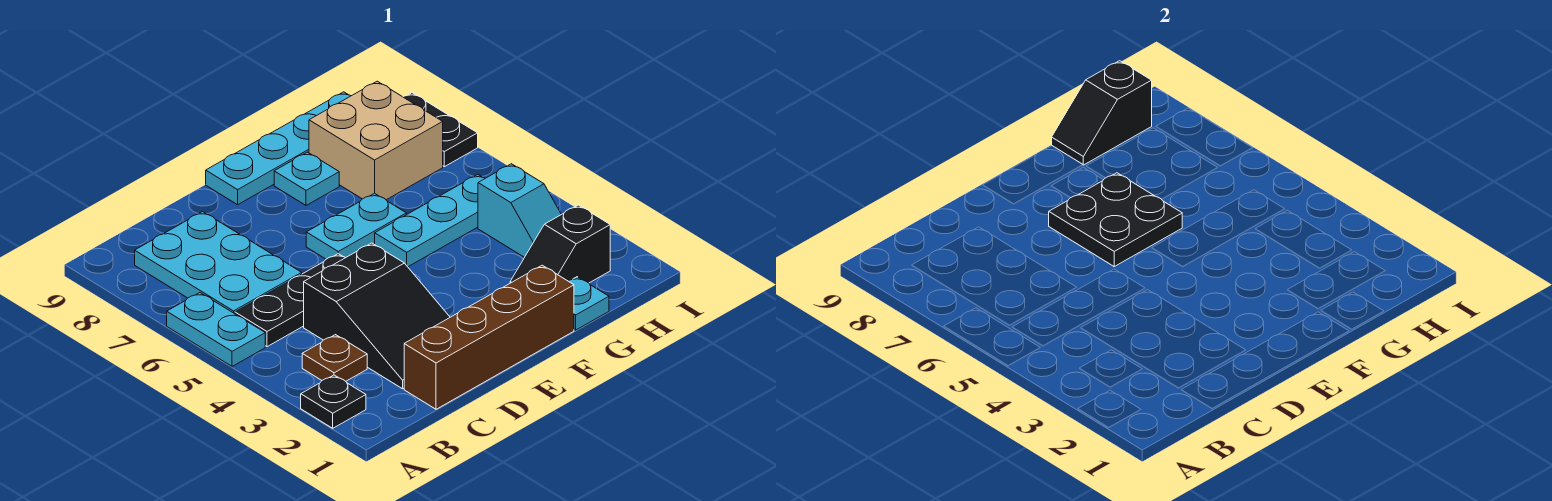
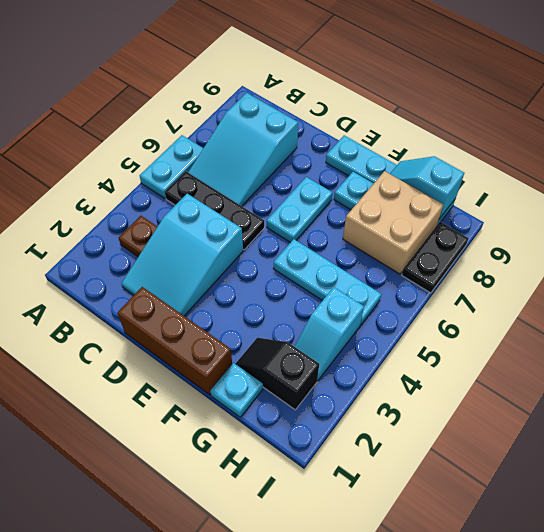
black 1x1 plate [301,375,366,428] -> none
cyan 2x3 plate [135,212,302,314] -> cyan 2x3 slope [188,93,298,206]
brown 1x4 brick [404,265,574,409] -> brown 1x3 brick [117,287,232,395]
black 2x3 slope [304,243,450,389] -> cyan 2x3 slope [122,194,243,316]
cyan 1x2 plate [306,193,406,259] -> cyan 1x2 plate turned to [267,177,332,243]
black 2x2 plate [1049,173,1182,266] -> none
black 1x2 slope [1052,61,1152,165] -> cyan 1x2 slope [390,156,464,219]

